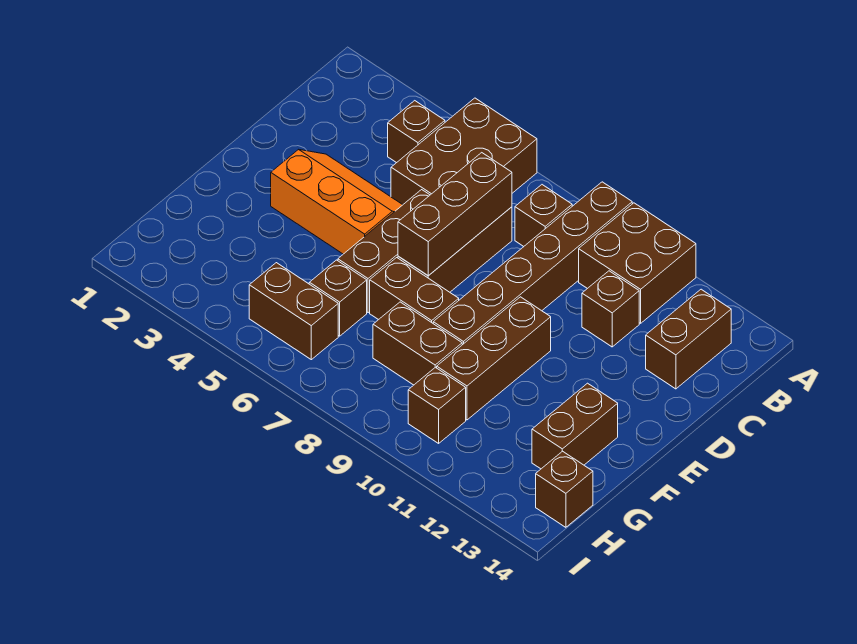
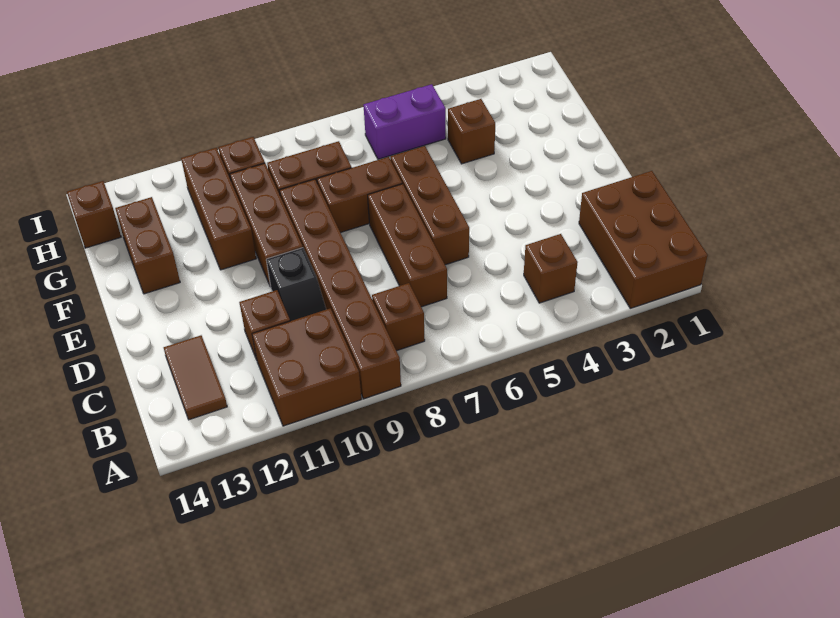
brown 2x3 brick [391,98,537,205] -> brown 2x3 brick moved to [579,171,708,308]
brown 1x2 brick [646,289,731,389] -> brown 1x2 tile [164,335,227,420]
brown 1x3 brick [398,153,512,276] -> brown 1x3 brick moved to [181,148,256,270]
none -> black 1x2 slope [266,248,326,321]
orange 2x3 slope [271,149,402,254] -> none
brown 1x1 brick [309,260,367,336] -> brown 1x1 brick moved to [448,99,495,164]
brown 1x2 brick [249,263,338,360] -> purple 1x2 brick [364,84,446,159]

